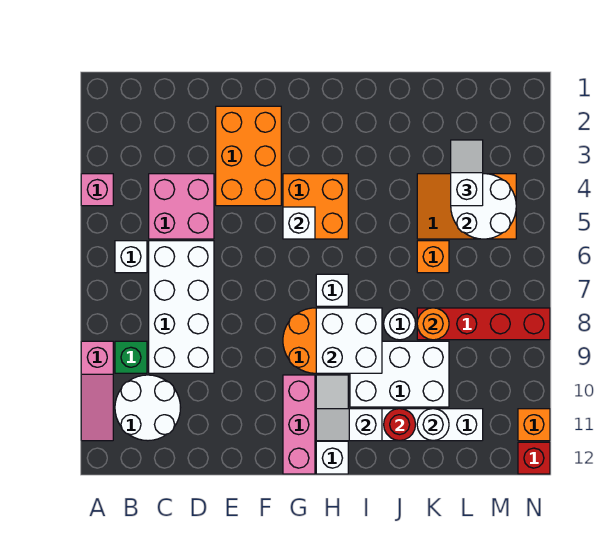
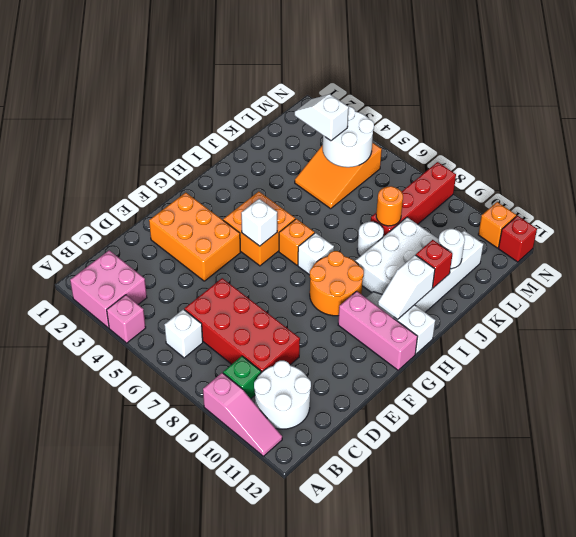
pink 2x2 brick [149,174,214,239] -> pink 2x2 brick moved to [70,250,147,328]
white 2x4 brick [149,241,214,373] -> red 2x4 brick [184,278,300,373]
white 2x2 brick [316,308,382,373] -> none
red 1x1 round brick [384,409,416,441] -> red 1x1 brick [416,240,452,288]
orange 1x1 brick [417,241,449,273] -> orange 1x1 brick moved to [279,219,315,265]

